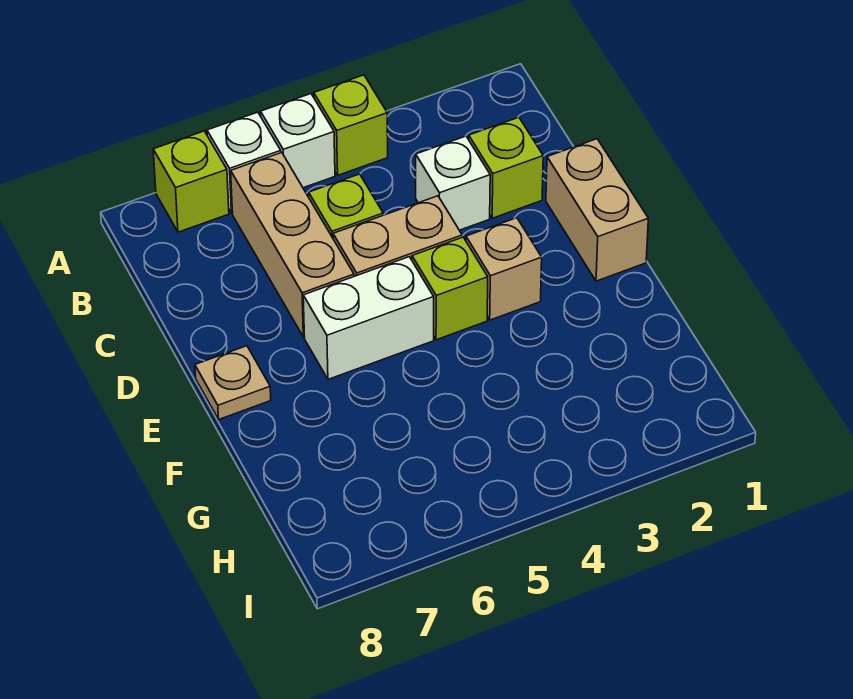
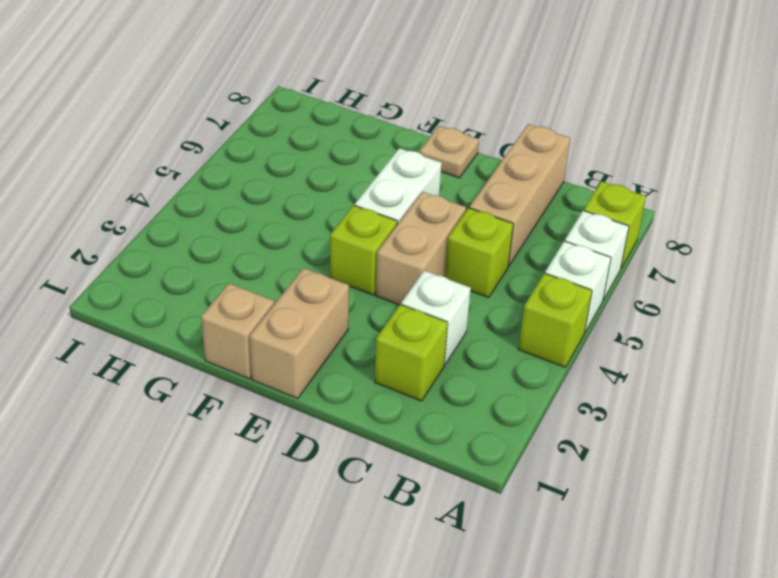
tan 1x3 brick [231,152,354,337] -> tan 1x3 brick turned to [469,124,570,266]
tan 1x2 brick [546,139,648,281] -> tan 1x2 brick turned to [250,268,349,399]
tan 1x1 brick [466,218,542,320] -> tan 1x1 brick moved to [201,283,274,379]

